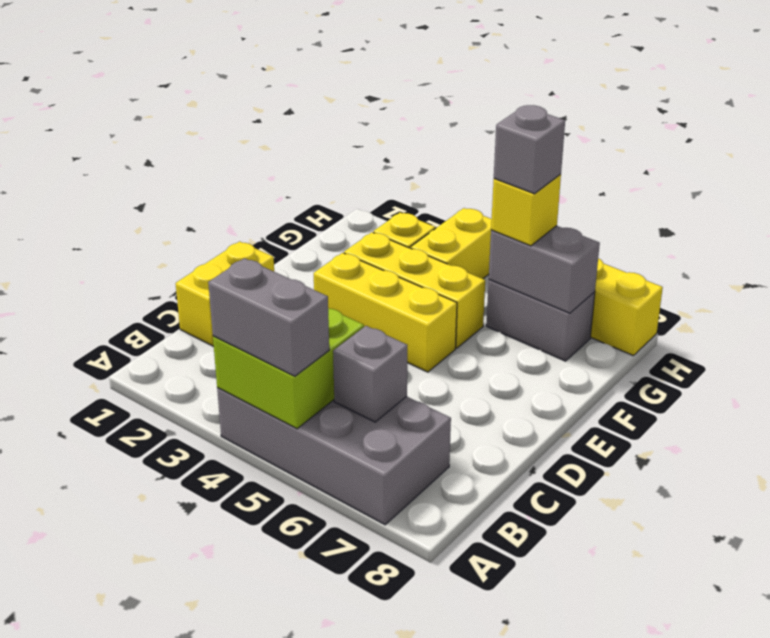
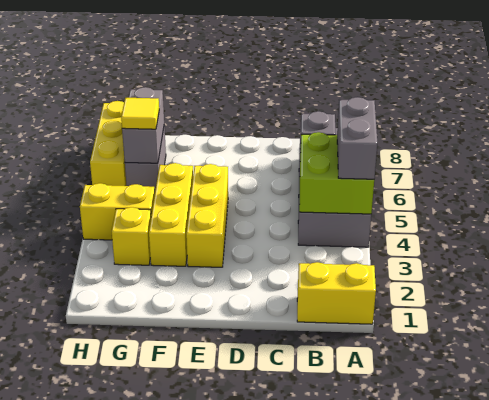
yellow 1x2 brick [176,241,274,346] -> yellow 1x2 brick moved to [297,262,376,324]
yellow 1x1 brick [491,174,561,246] -> yellow 1x1 tile [121,98,159,129]
grey 1x1 brick [494,105,565,194] -> none

